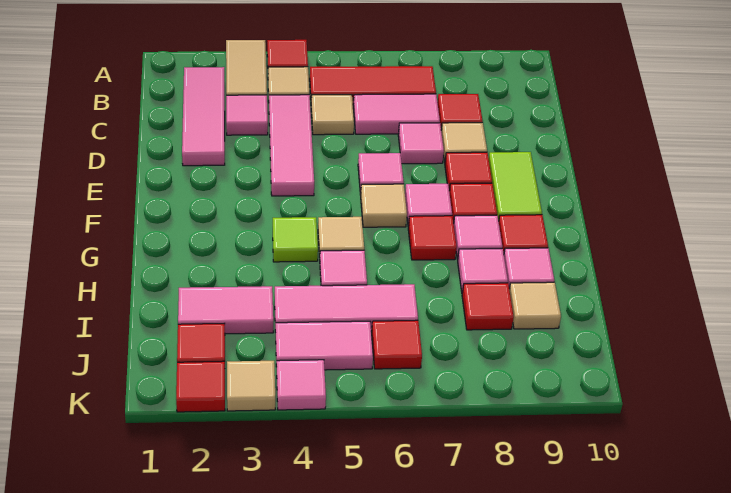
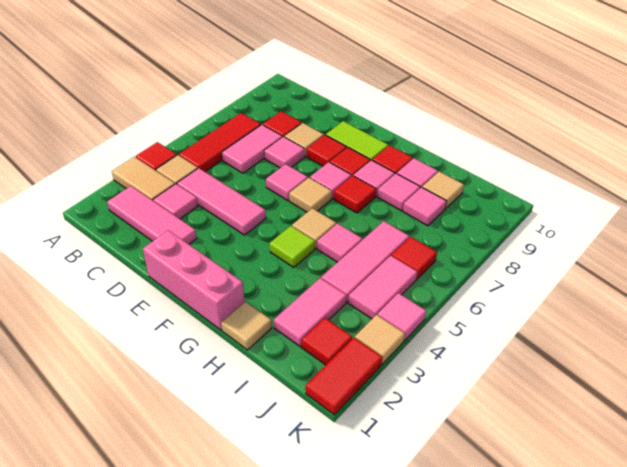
tan 1x1 tile [311,95,354,135] -> tan 1x1 tile moved to [221,302,272,350]
none -> pink 1x3 brick [143,230,245,330]
red 1x1 tile [462,283,514,330] -> pink 1x1 tile [403,187,447,226]
red 1x1 tile [176,361,225,412] -> red 1x2 tile [306,338,383,415]

